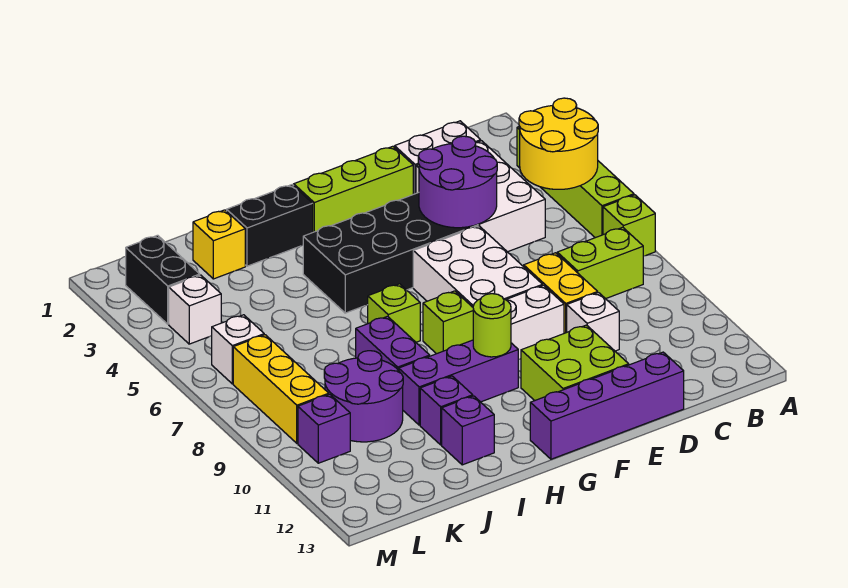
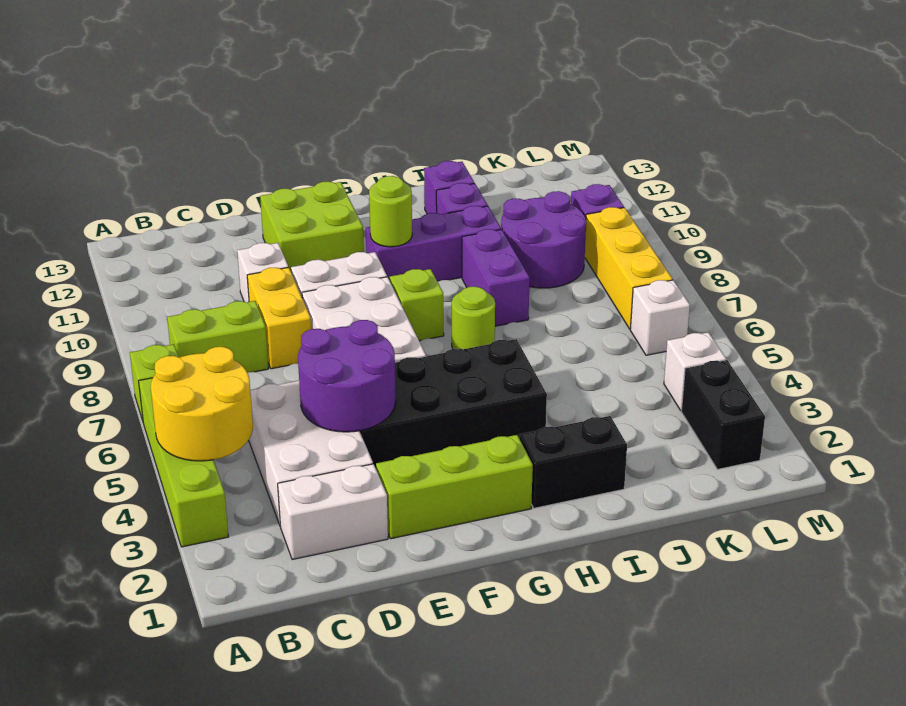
purple 1x4 brick [530,352,684,459] -> none
lime 1x1 brick [368,284,420,342] -> lime 1x1 round brick [452,287,495,349]
yellow 1x1 brick [193,210,245,279] -> none

